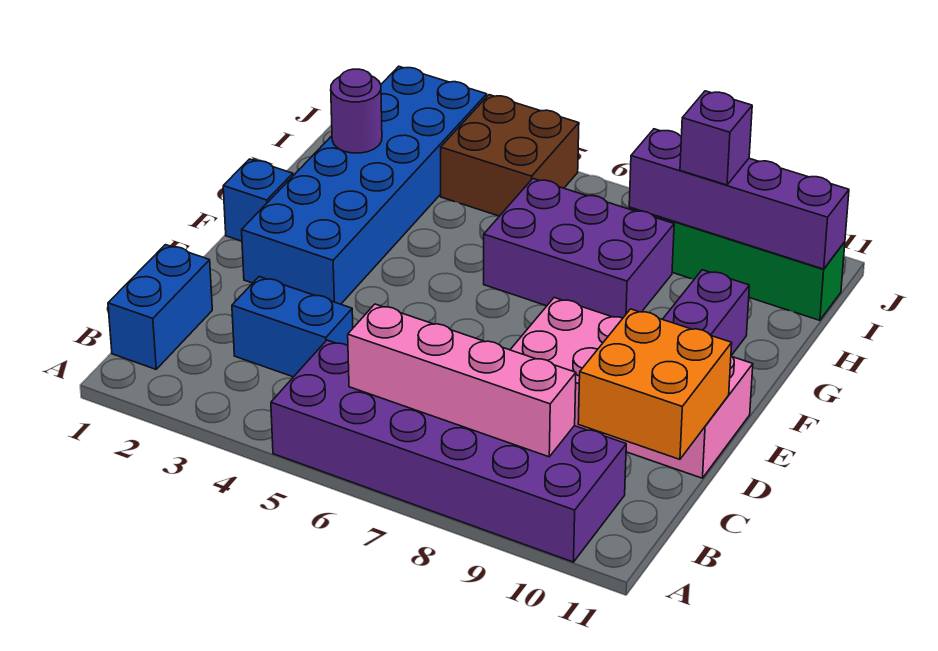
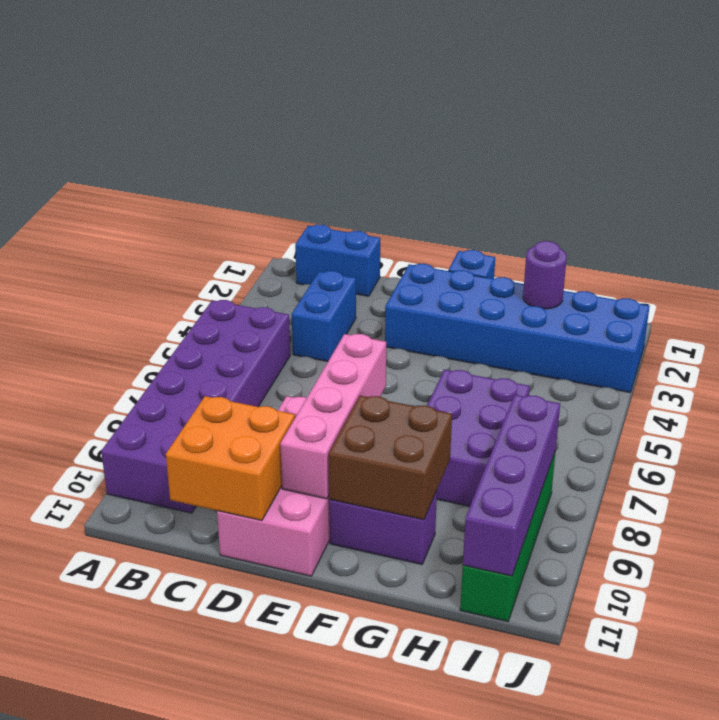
pink 1x4 brick [348,304,576,457] -> pink 1x4 brick moved to [280,334,386,499]
brown 2x2 brick [441,95,579,216] -> brown 2x2 brick moved to [329,396,452,520]
purple 1x1 brick [680,91,752,185] -> none

